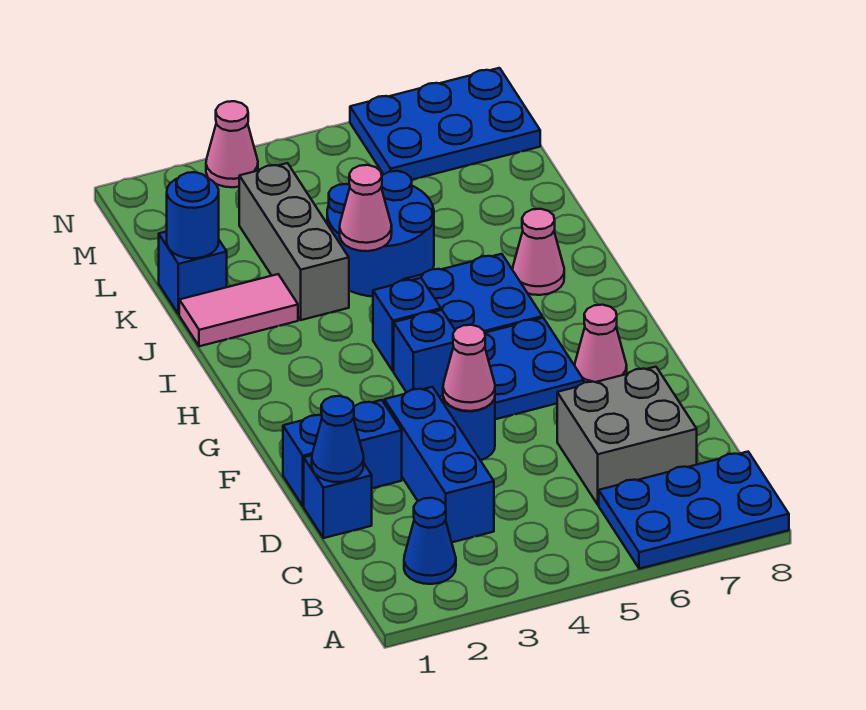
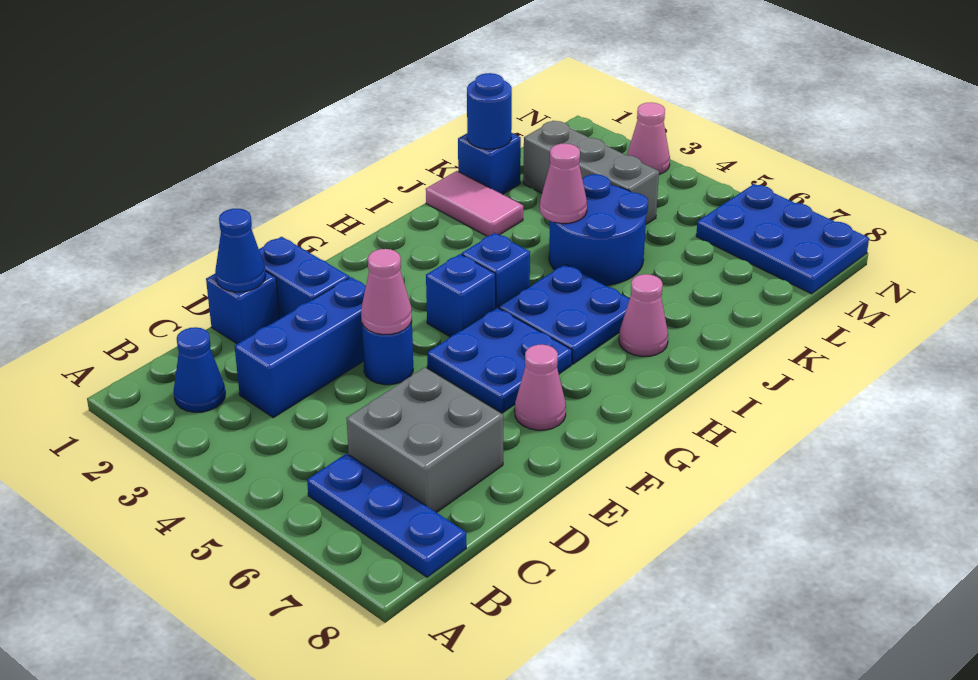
blue 2x3 plate [599,452,789,569] -> blue 1x3 plate [307,453,466,577]
grey 1x3 brick [239,163,349,320] -> grey 1x3 brick turned to [523,121,659,224]

